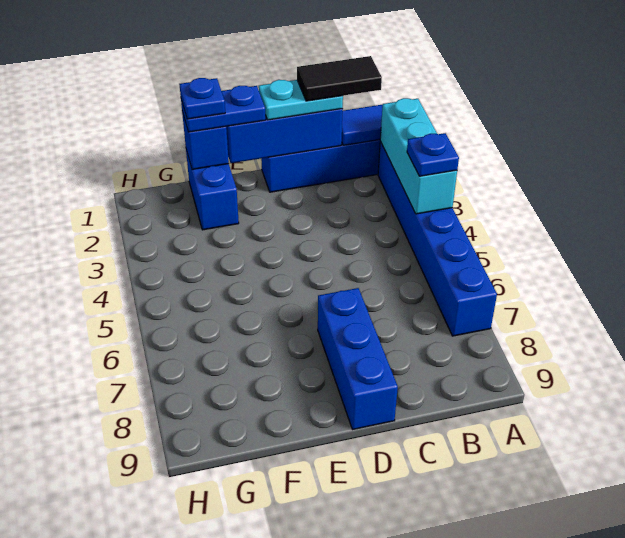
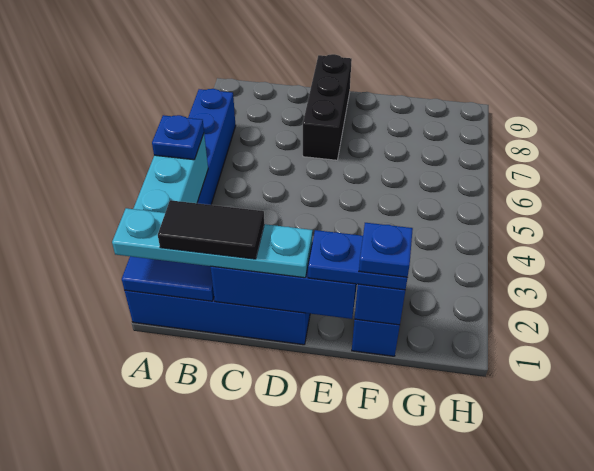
cyan 1x2 plate [259,80,343,120] -> cyan 1x4 plate [112,208,313,278]
blue 1x3 brick [318,288,398,429] -> black 1x3 brick [303,54,352,160]

